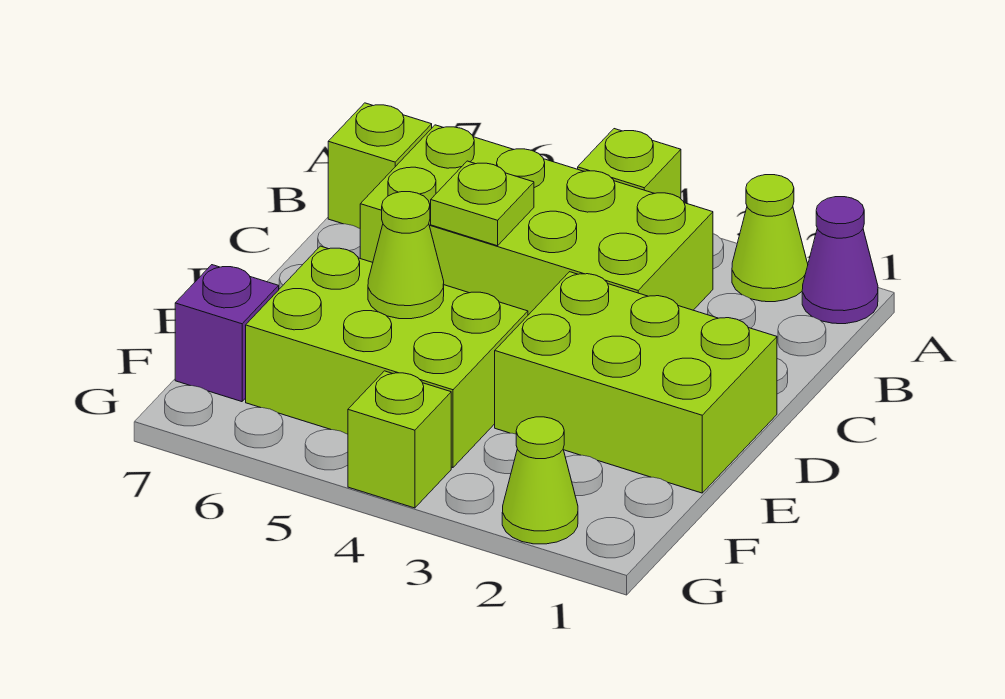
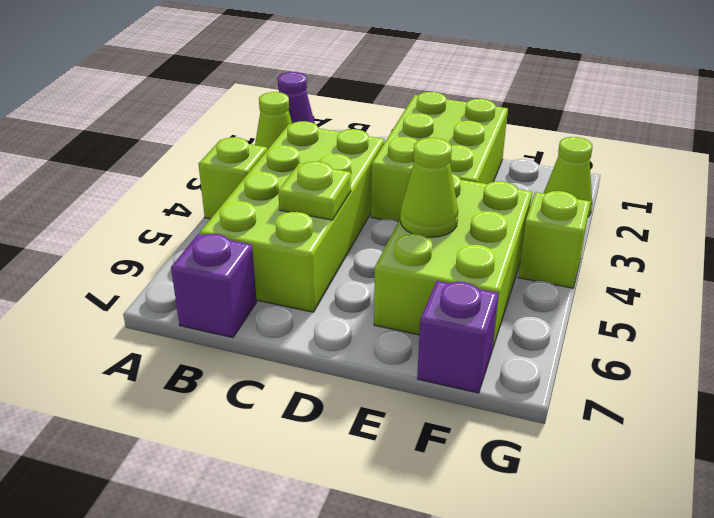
lime 1x1 brick [328,103,432,228] -> purple 1x1 brick [171,234,257,338]

